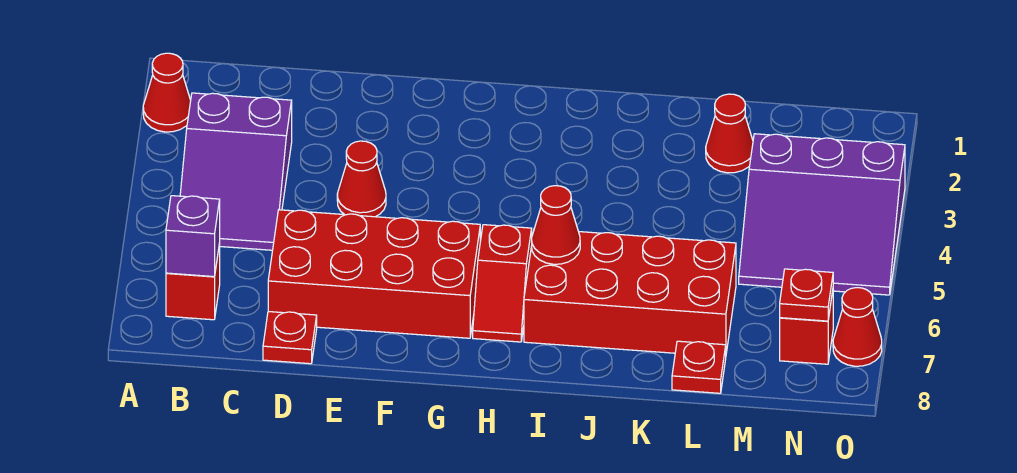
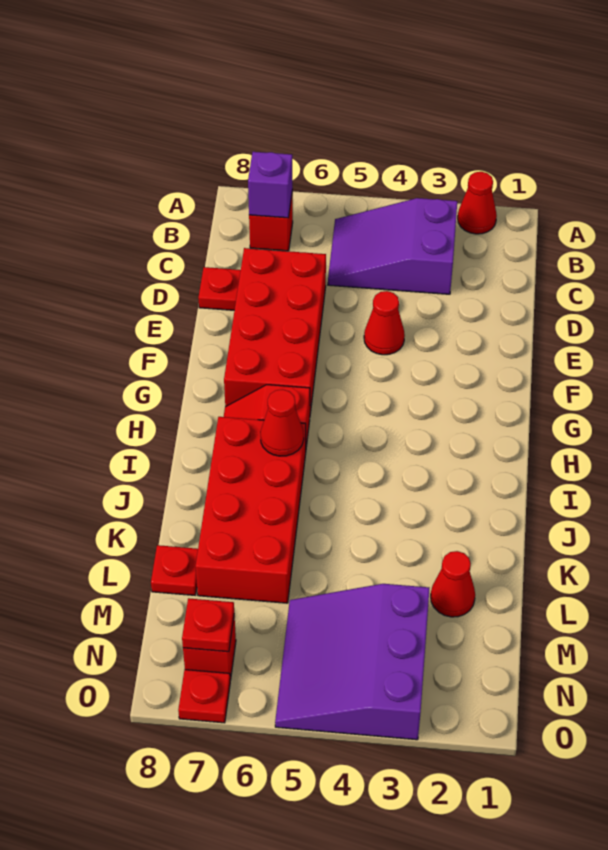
red 1x1 cone [833,288,882,366] -> red 1x1 plate [178,670,230,723]

